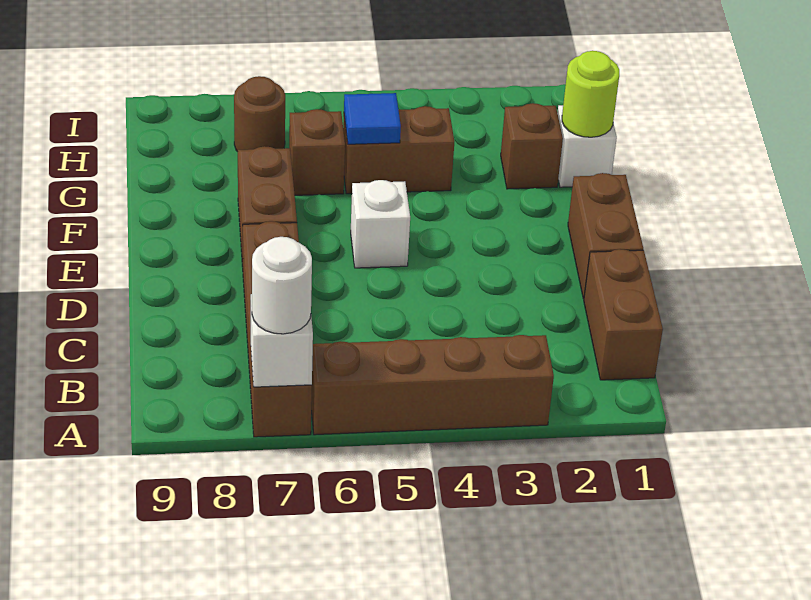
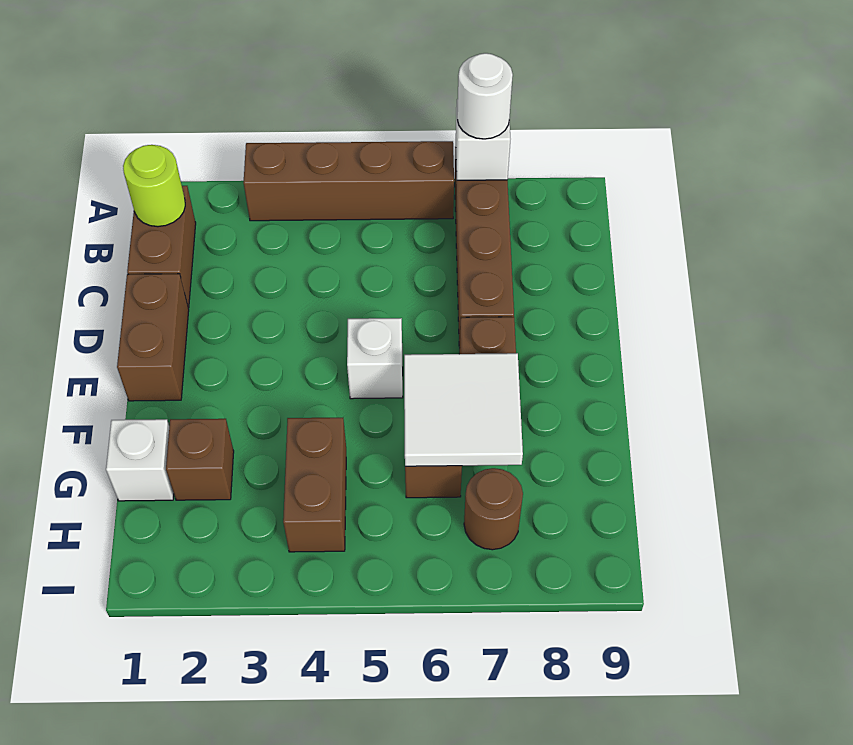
none -> white 2x2 tile [404,353,523,466]
lime 1x1 round brick [562,51,619,137] -> lime 1x1 round brick moved to [123,145,185,227]
brown 1x2 brick [343,106,454,194] -> brown 1x2 brick turned to [283,418,346,552]
blue 1x1 tile [344,93,401,144] -> none

